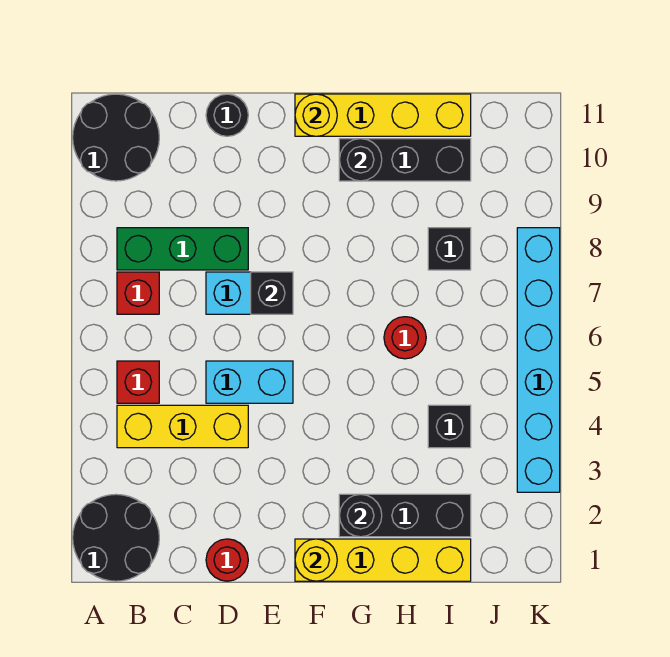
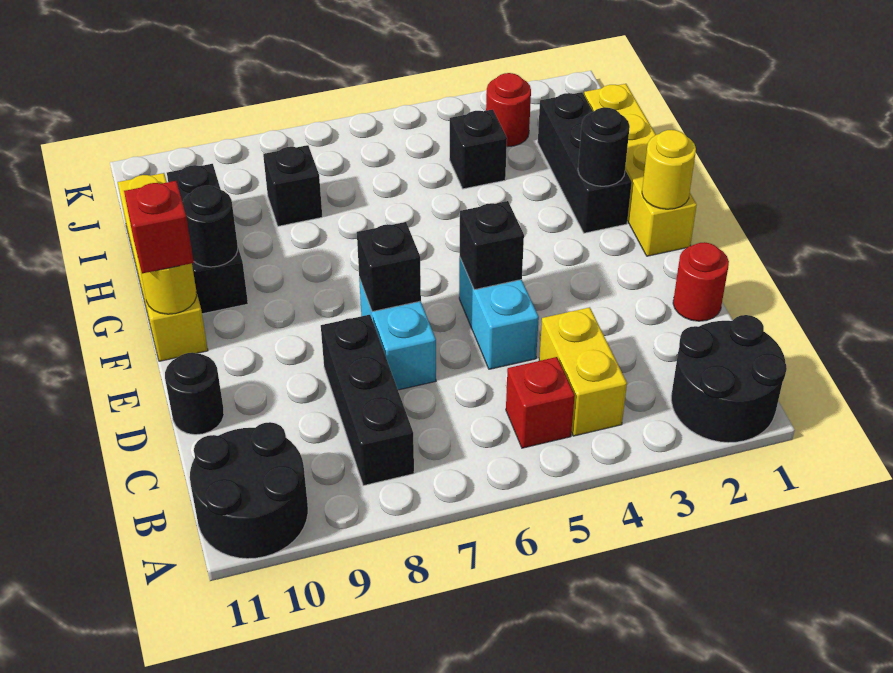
yellow 1x3 brick [117,405,248,448] -> yellow 1x2 brick [539,307,627,436]
red 1x1 brick [117,272,159,314] -> red 1x1 brick moved to [124,181,194,274]
green 1x3 brick [117,228,248,270] -> black 1x3 brick [321,315,414,486]
none -> black 1x1 brick [460,201,524,290]
red 1x1 round brick [384,317,426,359] -> red 1x1 round brick moved to [486,73,531,147]
cyan 1x6 brick [517,228,560,492] -> none

